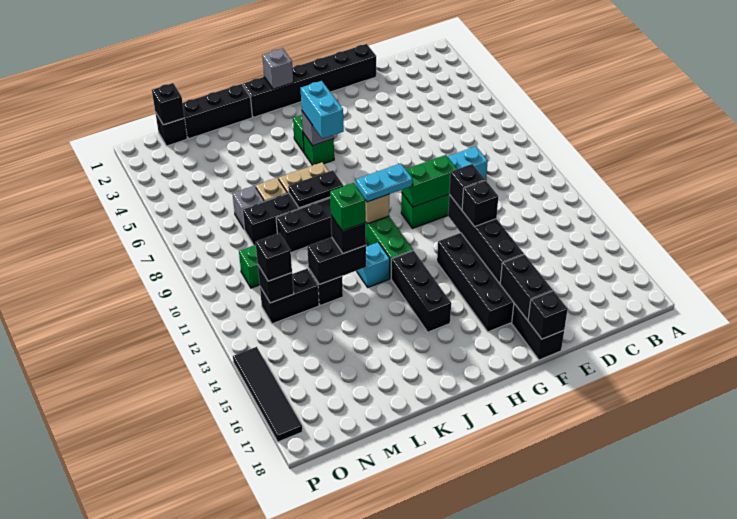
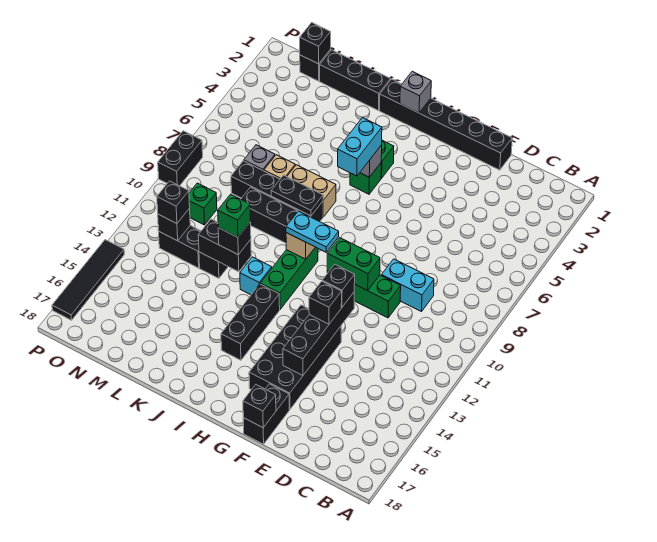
black 1x2 brick [500,254,553,320] -> black 1x2 brick moved to [158,131,203,186]

